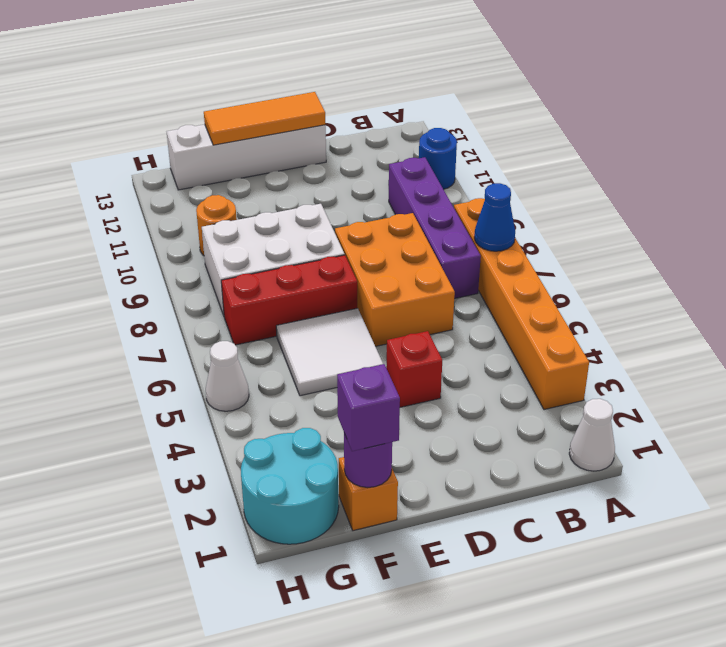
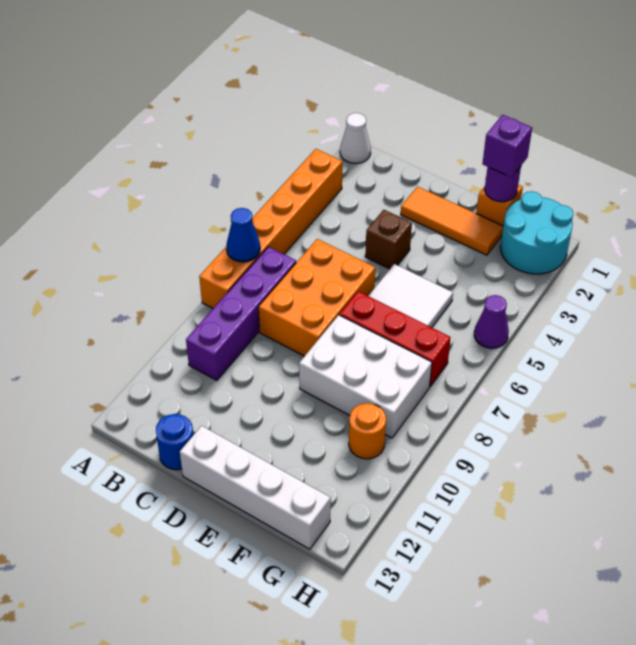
blue 1x1 round brick [419,128,457,189] -> blue 1x1 round brick moved to [156,414,193,470]
red 1x1 brick [386,331,442,407] -> brown 1x1 brick [365,210,412,269]
orange 1x3 tile [204,92,326,145] -> orange 1x3 tile moved to [401,187,503,255]
white 1x1 cone [206,341,249,411] -> purple 1x1 cone [474,295,509,348]

